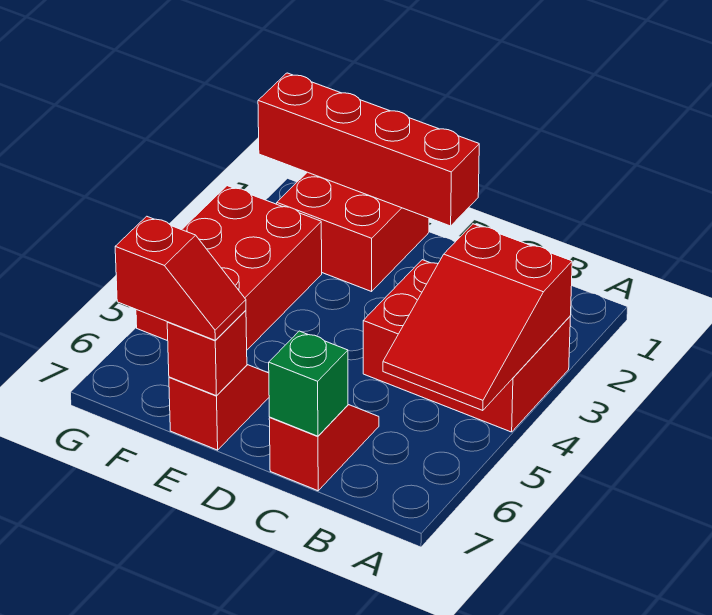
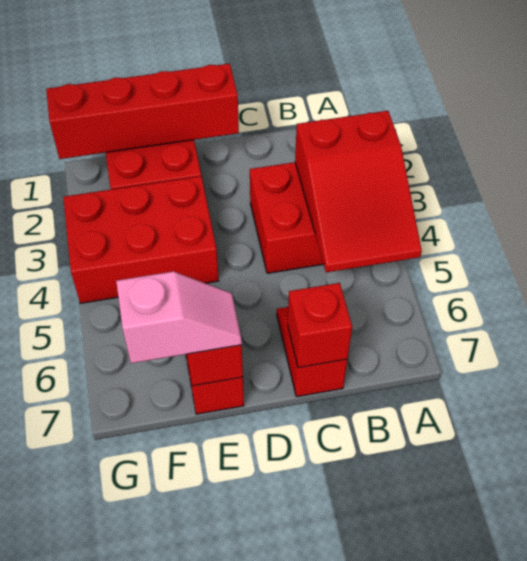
green 1x1 brick [269,331,348,436] -> red 1x1 brick [288,283,352,368]
red 1x2 slope [115,216,246,340] -> pink 1x2 slope [116,271,242,363]
red 2x3 brick [136,186,322,350] -> red 2x3 brick turned to [63,176,219,303]

